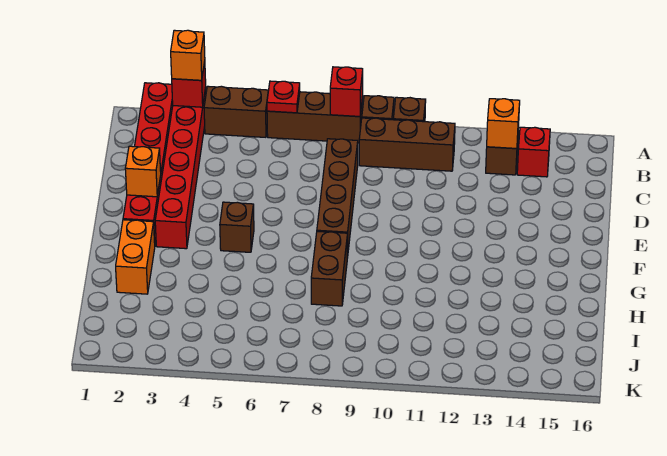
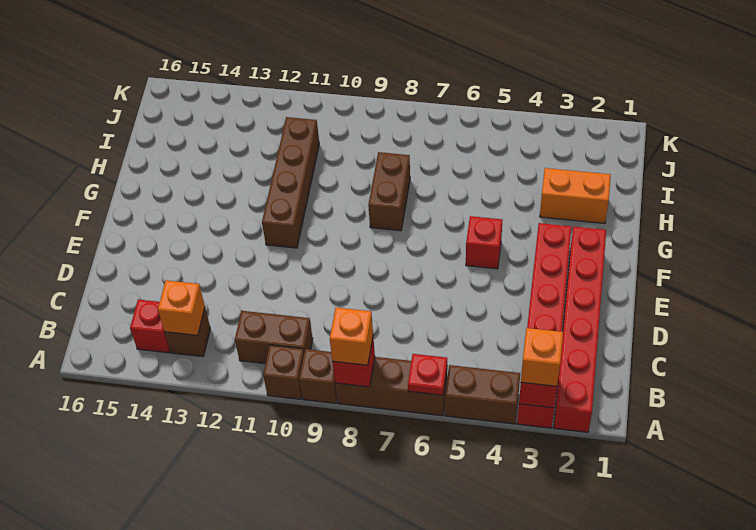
brown 1x3 brick [359,118,455,171] -> brown 1x2 brick [235,311,313,364]
brown 1x4 brick [317,139,358,258] -> brown 1x4 brick moved to [262,117,319,248]
orange 1x1 brick [125,146,161,197] -> orange 1x1 brick moved to [330,308,373,365]
brown 1x1 brick [220,202,254,252] -> red 1x1 brick [466,216,502,269]
orange 1x2 brick [116,220,155,294] -> orange 1x2 brick turned to [540,168,611,224]

